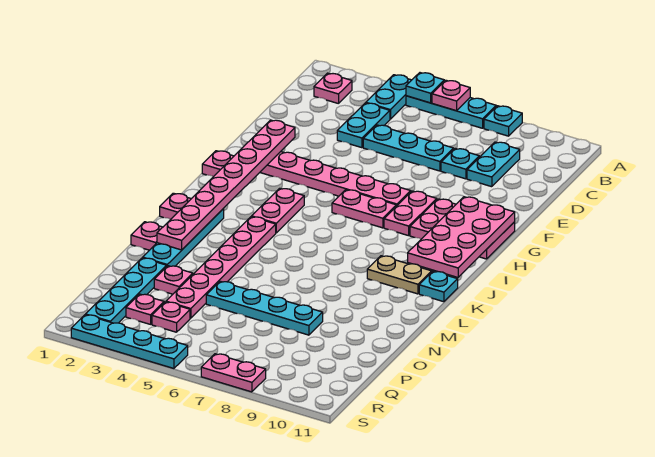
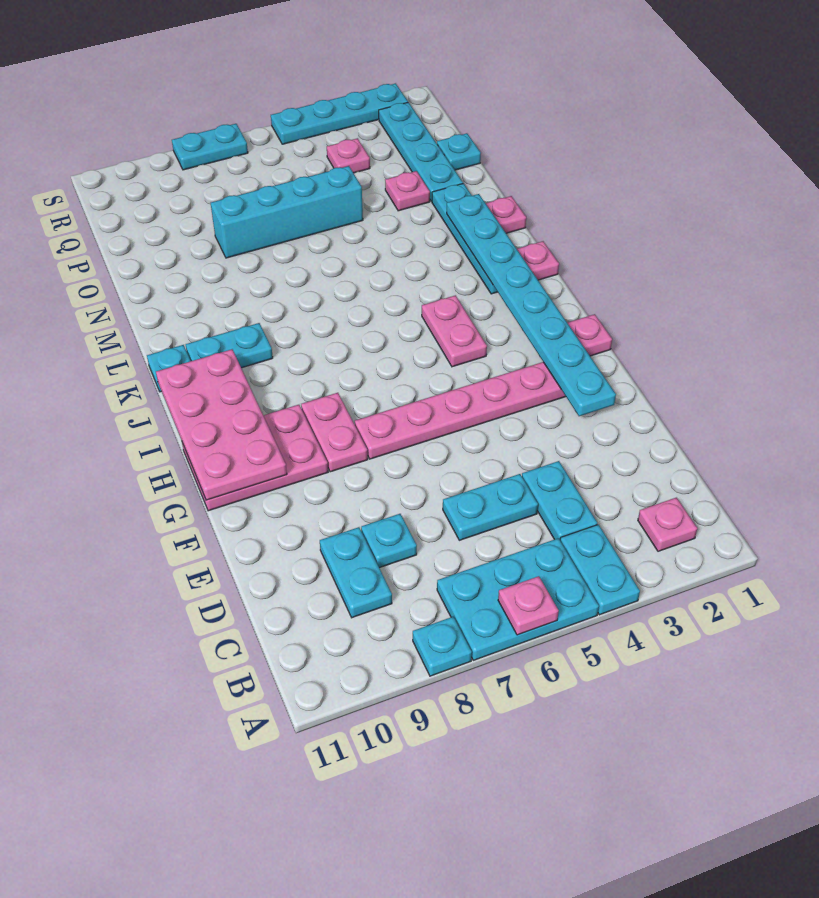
cyan 1x3 plate [406,96,496,128] -> cyan 2x3 plate [437,538,599,660]
cyan 1x1 plate [406,73,444,103] -> cyan 1x1 plate moved to [437,133,481,170]
cyan 1x3 plate [363,125,453,171] -> cyan 1x2 plate [443,474,538,540]
pink 1x8 plate [157,120,295,250] -> cyan 1x8 plate [447,194,616,416]
pink 1x2 plate [332,190,396,228] -> none
pink 1x6 plate [166,217,276,318] -> none
tan 1x2 plate [367,256,432,294] -> cyan 1x2 plate [186,323,273,368]
cyan 1x4 plate [206,281,323,335] -> cyan 1x4 brick [211,166,363,258]
pink 1x1 plate [126,294,164,324] -> none
pink 1x2 plate [201,354,266,392] -> cyan 1x2 plate [172,124,248,170]

